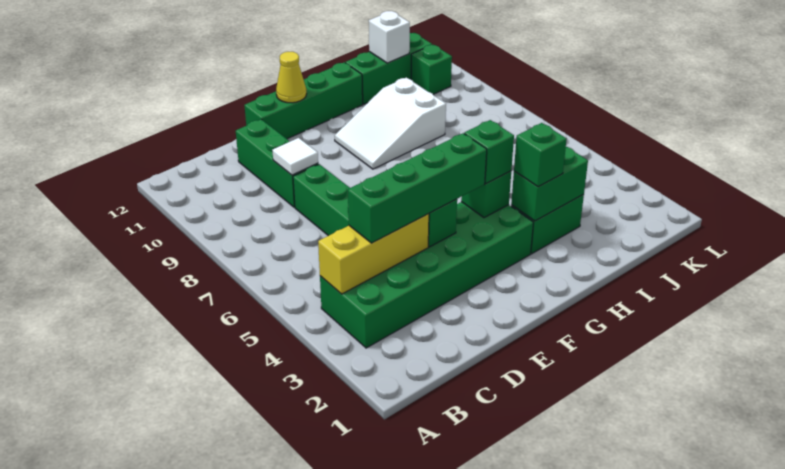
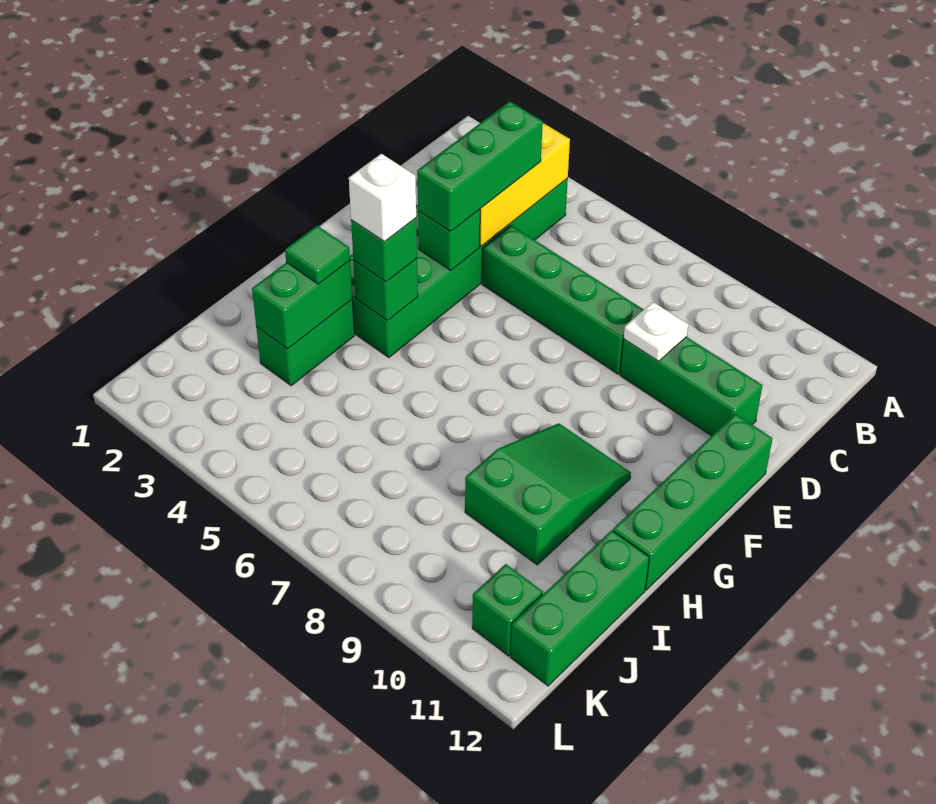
green 1x4 brick [348,133,487,243] -> green 1x3 brick [417,101,543,231]
white 1x1 tile [272,138,318,175] -> white 1x1 plate [624,302,688,361]
yellow 1x1 cone [276,52,306,103] -> none
white 2x3 slope [335,78,446,169] -> green 2x3 slope [465,423,631,565]
green 1x1 brick [514,123,567,187] -> green 1x1 tile [285,226,350,284]
white 1x1 brick [369,11,410,63] -> white 1x1 brick moved to [349,154,416,241]

